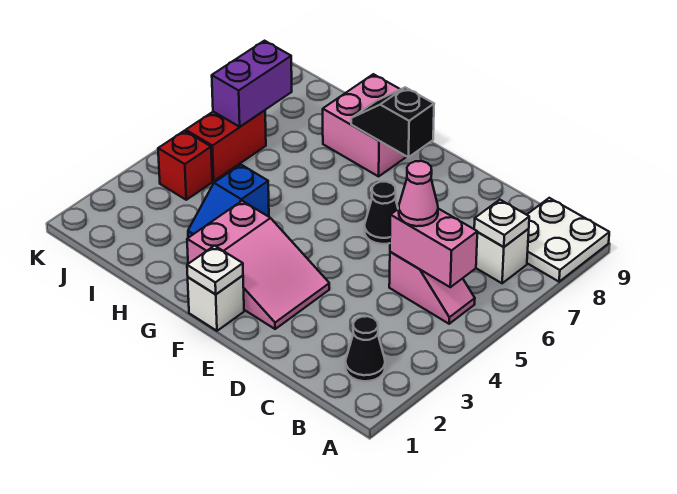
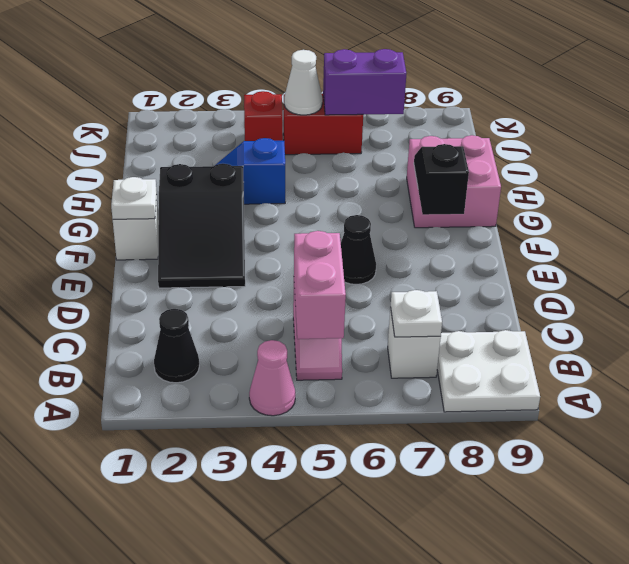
pink 1x1 cone [398,161,438,226] -> pink 1x1 cone moved to [249,340,295,416]
pink 2x3 slope [187,201,329,329] -> black 2x3 slope [158,163,245,288]
none -> white 1x1 cone [284,50,322,115]

